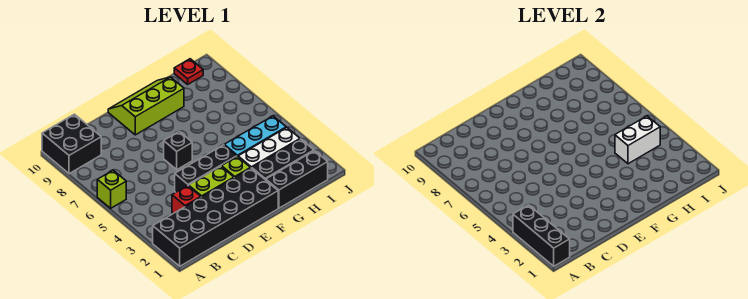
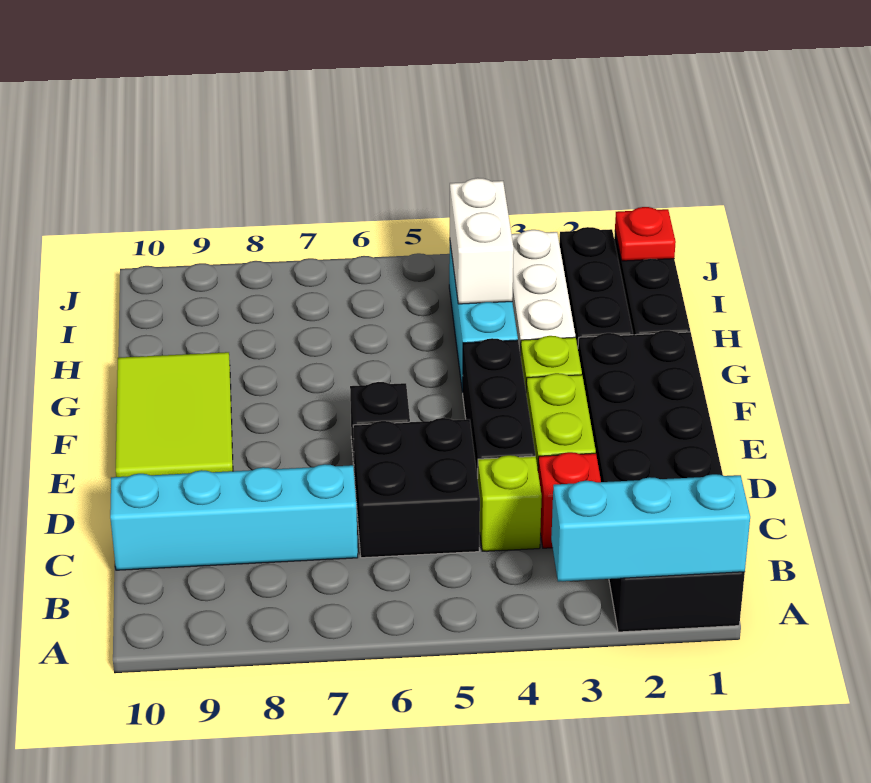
black 1x3 brick [513,205,570,266] -> cyan 1x3 brick [551,474,750,582]
lime 1x1 brick [97,170,126,208] -> lime 1x1 brick moved to [478,455,542,551]
black 2x2 brick [42,114,101,174] -> black 2x2 brick moved to [353,418,480,558]
none -> cyan 1x4 brick [110,464,358,570]
lime 2x3 slope [108,77,184,135] -> lime 2x3 tile [116,352,233,477]
red 1x1 plate [174,59,203,84] -> red 1x1 plate moved to [615,207,676,261]

